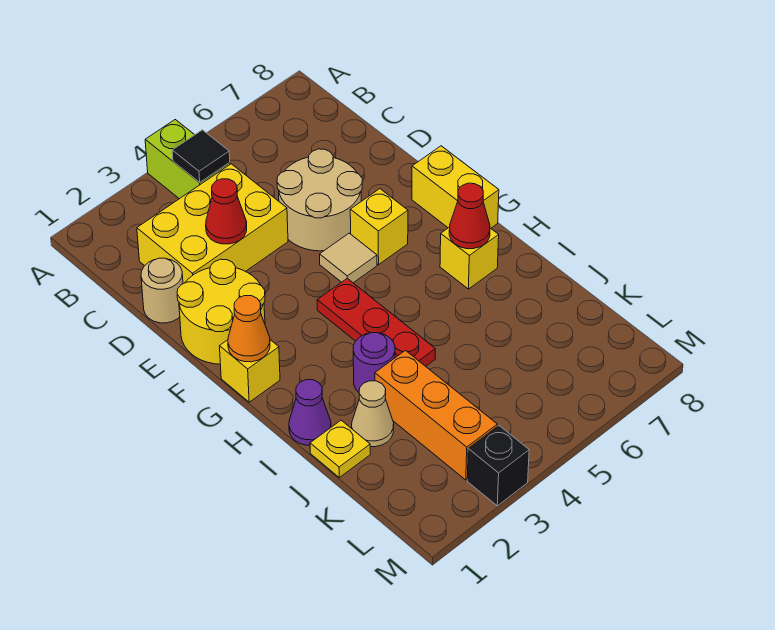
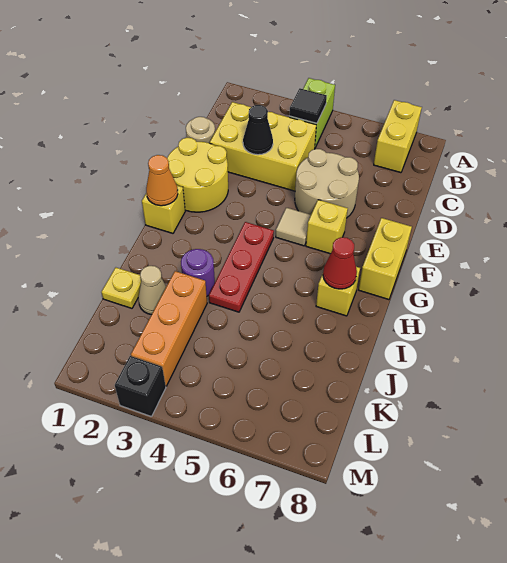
none -> yellow 1x2 brick [374,100,422,173]
red 1x1 cone [206,179,247,244] -> black 1x1 cone [243,105,273,155]
purple 1x1 cone [289,380,331,445] -> none

